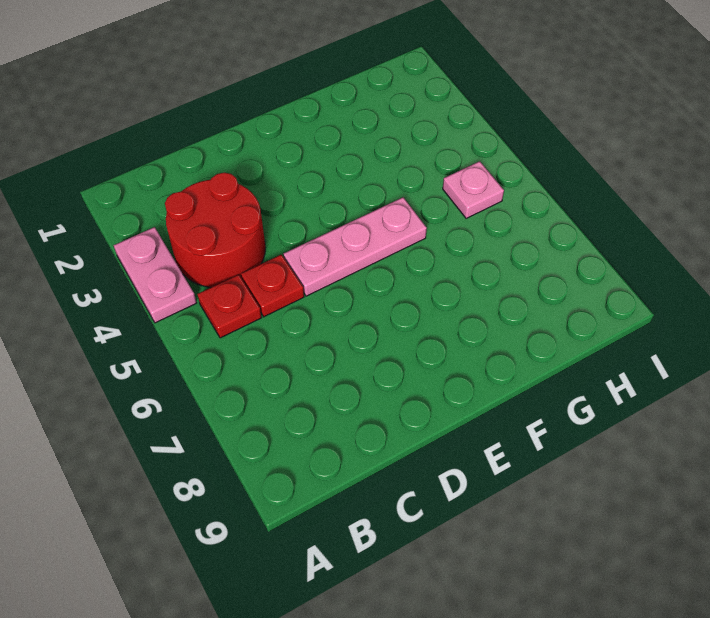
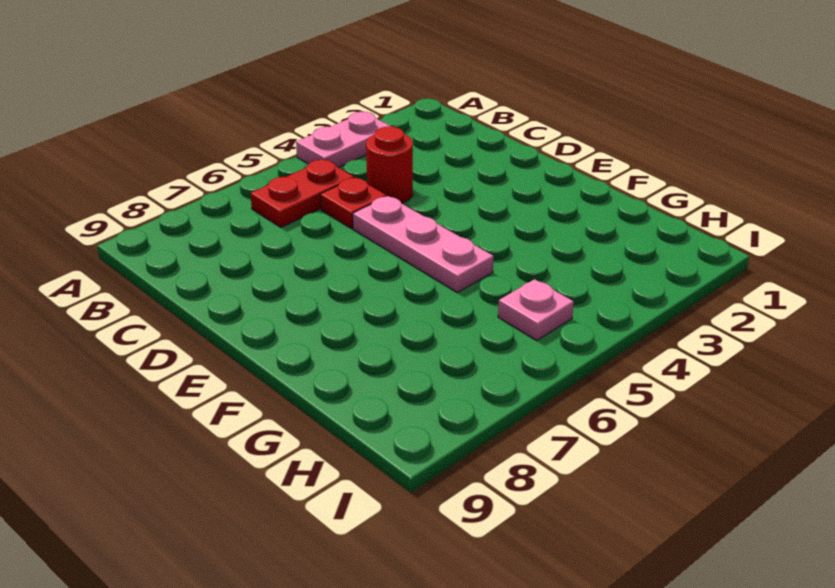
red 2x2 round brick [165,173,266,287] -> red 1x1 round brick [366,127,413,203]
red 1x1 plate [197,275,261,338] -> red 1x2 plate [250,160,354,227]

